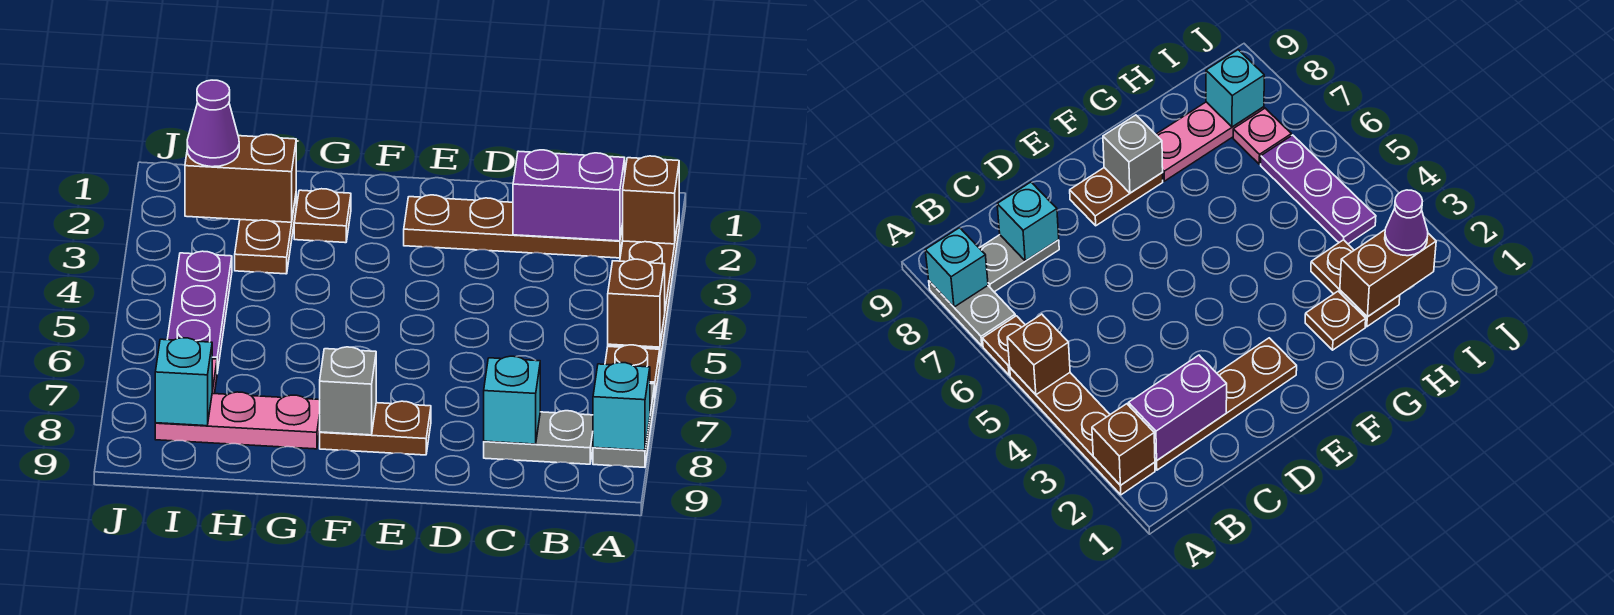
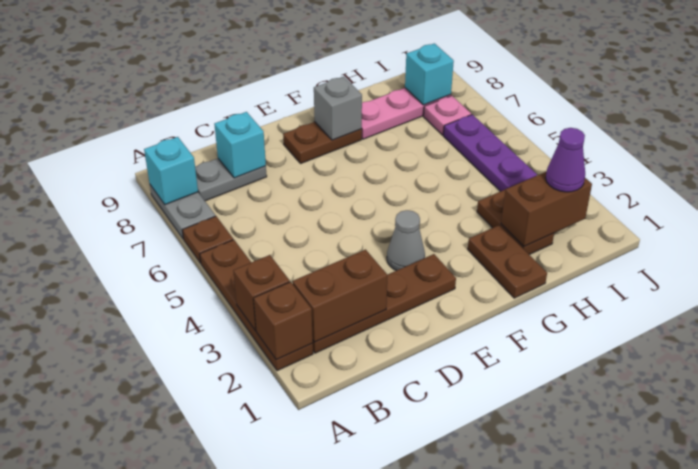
brown 1x1 brick [608,259,665,347] -> brown 1x1 brick moved to [233,255,290,331]
purple 1x2 brick [513,150,625,241] -> brown 1x2 brick [293,250,387,342]
none -> grey 1x1 cone [387,210,425,271]
brown 1x1 plate [294,189,351,243] -> brown 1x2 plate [468,225,547,298]

